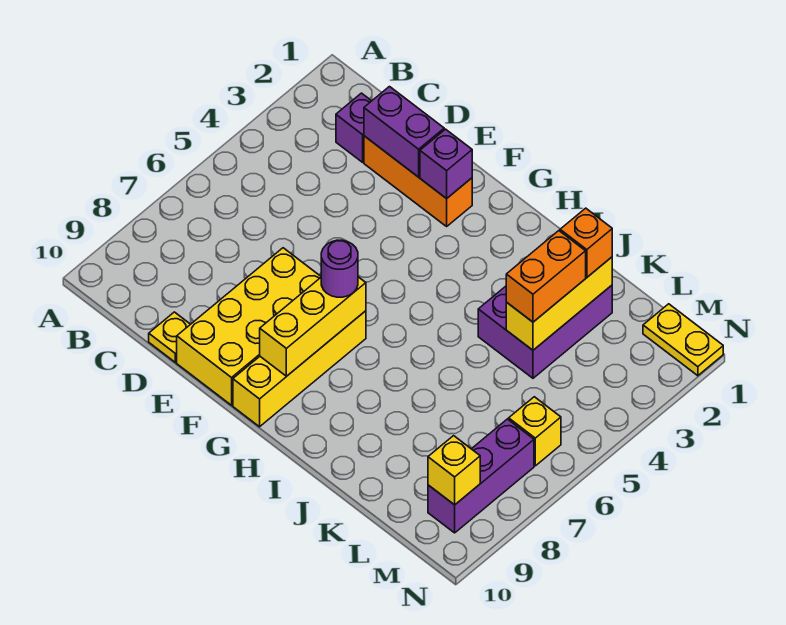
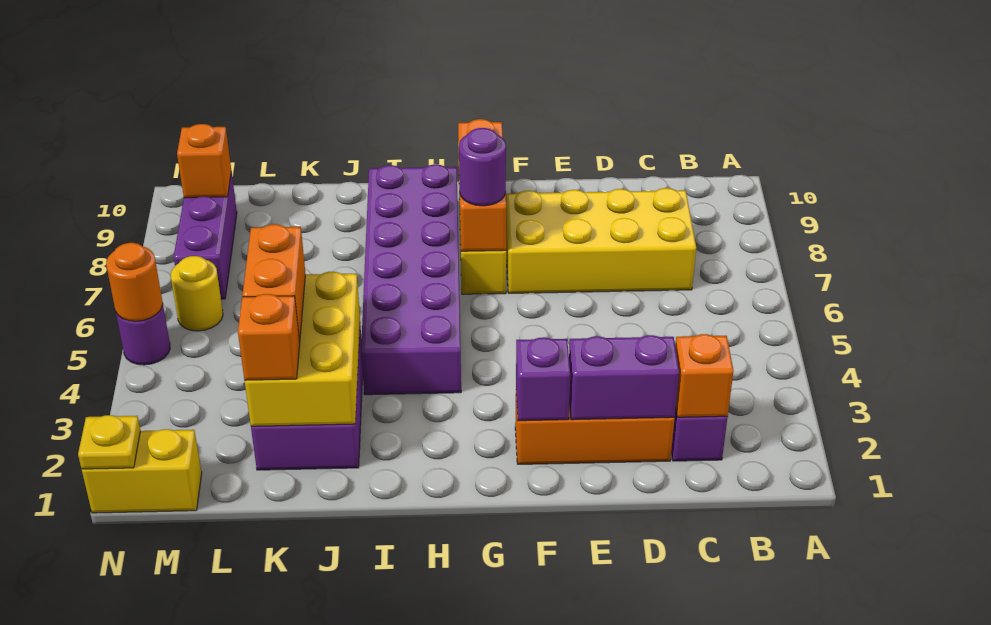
none -> orange 1x1 brick [675,334,733,417]
yellow 1x1 plate [149,312,190,362] -> yellow 1x1 plate moved to [78,415,140,469]
yellow 2x4 brick [177,248,321,405] -> yellow 2x4 brick turned to [506,188,696,293]
yellow 1x3 brick [260,277,366,376] -> orange 1x3 brick [458,119,506,251]
none -> purple 2x6 brick [361,164,461,395]
yellow 1x3 brick [506,257,612,350] -> yellow 2x3 brick [245,272,360,426]
yellow 1x2 plate [643,304,723,376] -> yellow 1x2 brick [82,429,202,513]
yellow 1x1 brick [509,397,561,466] -> yellow 1x1 round brick [171,256,223,331]
yellow 1x1 brick [428,436,480,505] -> orange 1x1 brick [177,124,231,198]
none -> purple 1x1 round brick [116,306,170,365]
none -> orange 1x1 round brick [106,243,163,321]

